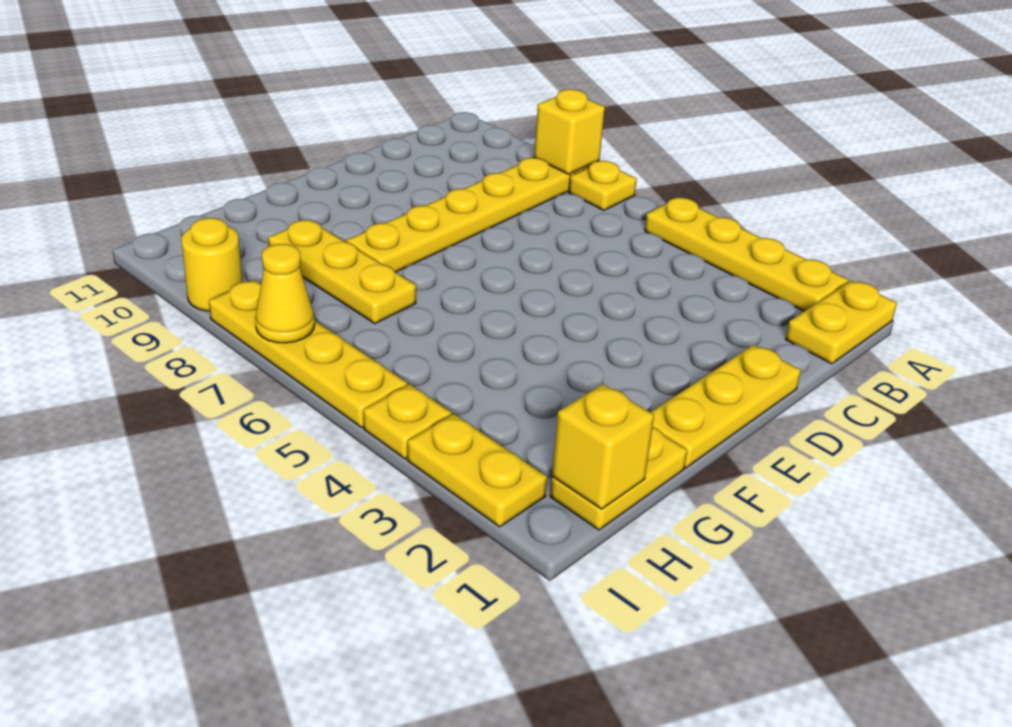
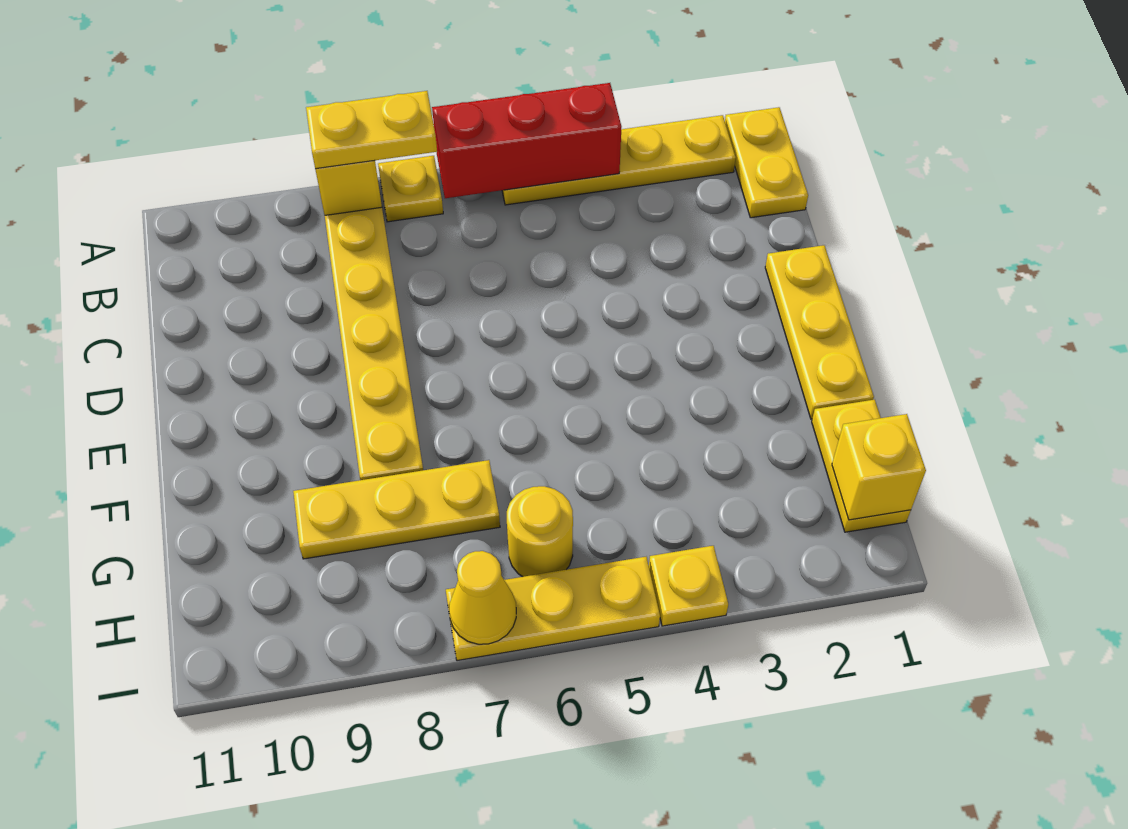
none -> red 1x3 brick [432,83,621,198]
yellow 1x2 plate [407,414,547,527] -> yellow 1x2 plate moved to [306,91,437,169]
yellow 1x4 plate [209,280,408,427] -> yellow 1x3 plate [446,557,660,661]
yellow 1x1 round brick [181,218,242,311] -> yellow 1x1 round brick moved to [507,486,573,577]

